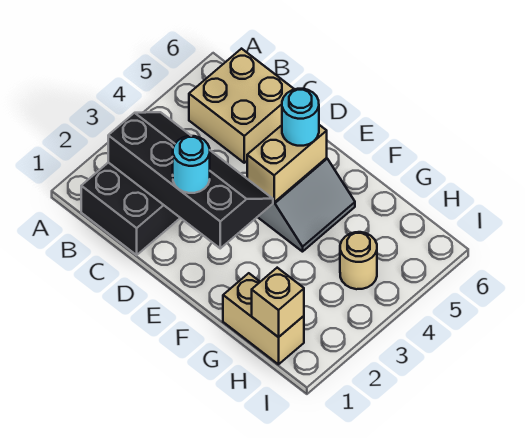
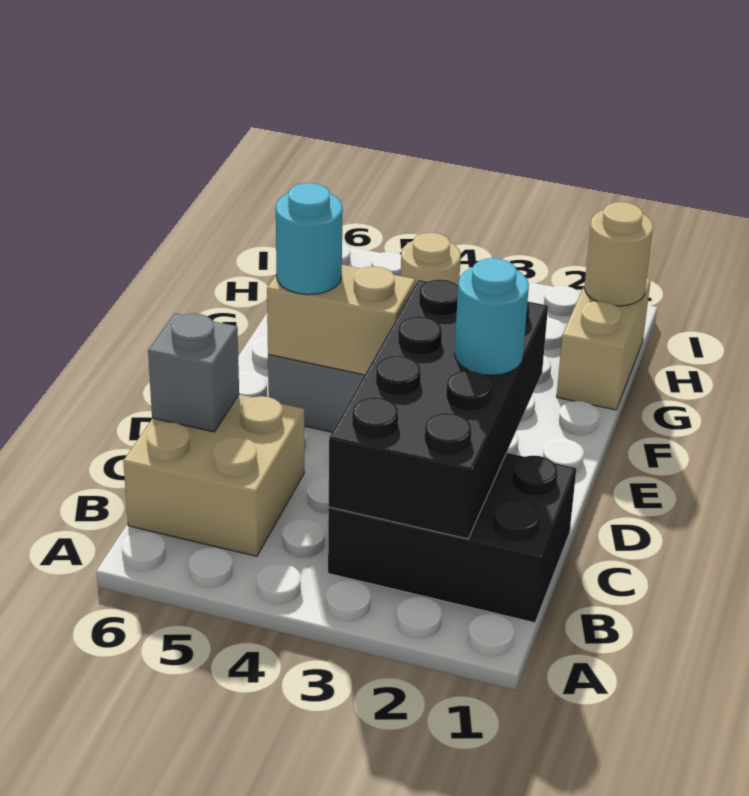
black 2x4 slope [108,112,273,248] -> black 2x4 brick [329,279,548,539]
none -> grey 1x1 brick [148,313,239,432]
tan 1x1 brick [252,268,304,337] -> tan 1x1 round brick [584,202,653,306]

